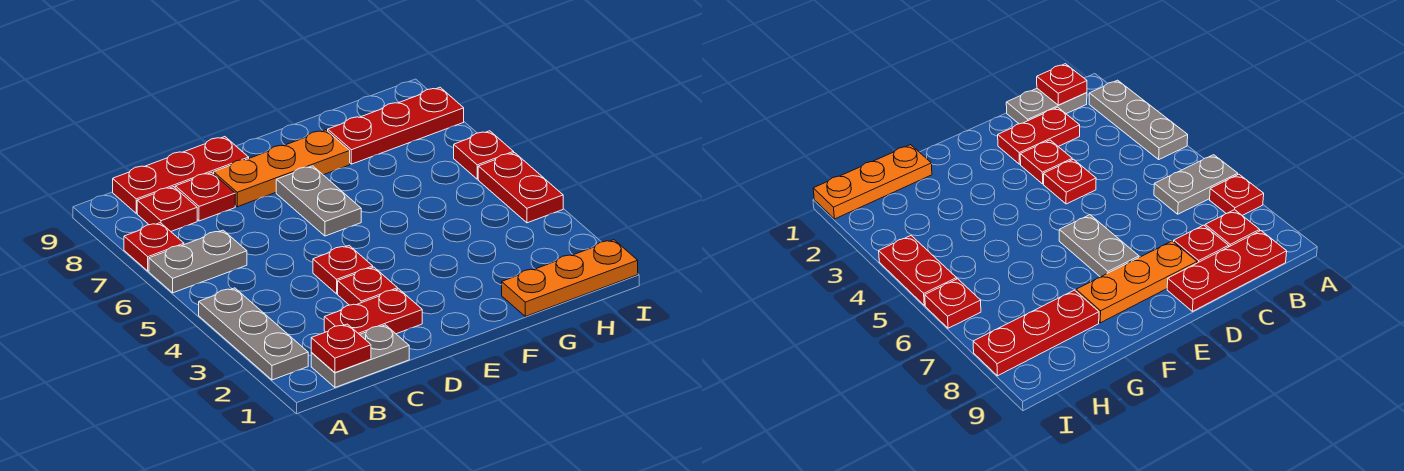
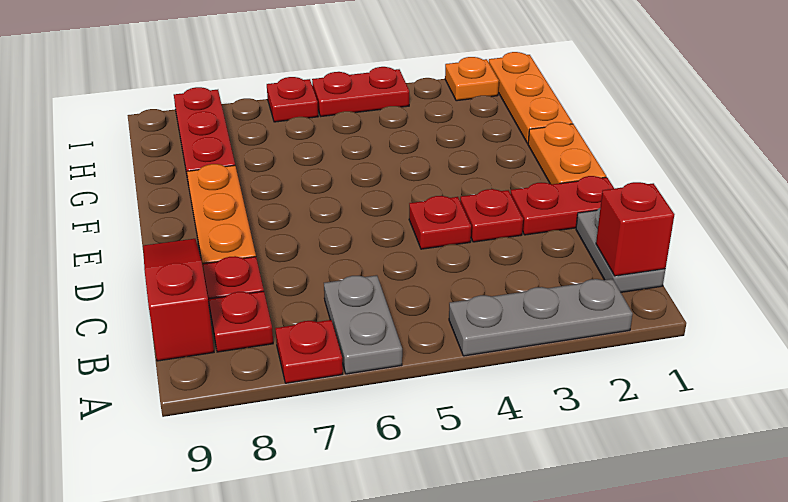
red 1x1 plate [311,324,371,373] -> red 1x1 brick [596,182,674,276]
red 1x3 plate [113,137,249,213] -> red 1x3 slope [143,239,214,361]
red 1x2 plate [324,289,422,334] -> red 1x2 plate turned to [511,176,614,235]
none -> orange 1x2 plate [528,122,606,184]
grey 1x2 plate [276,166,361,236] -> none
none -> orange 1x1 plate [445,57,499,101]

